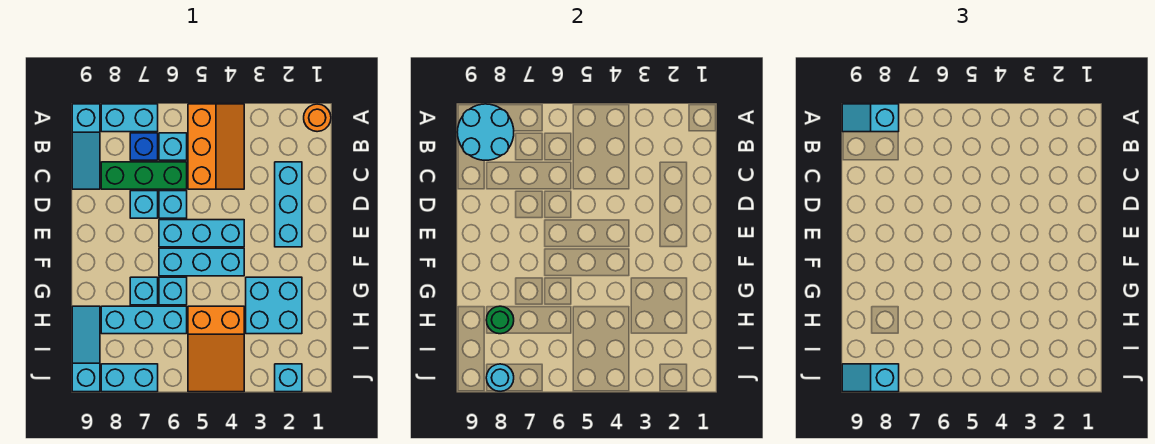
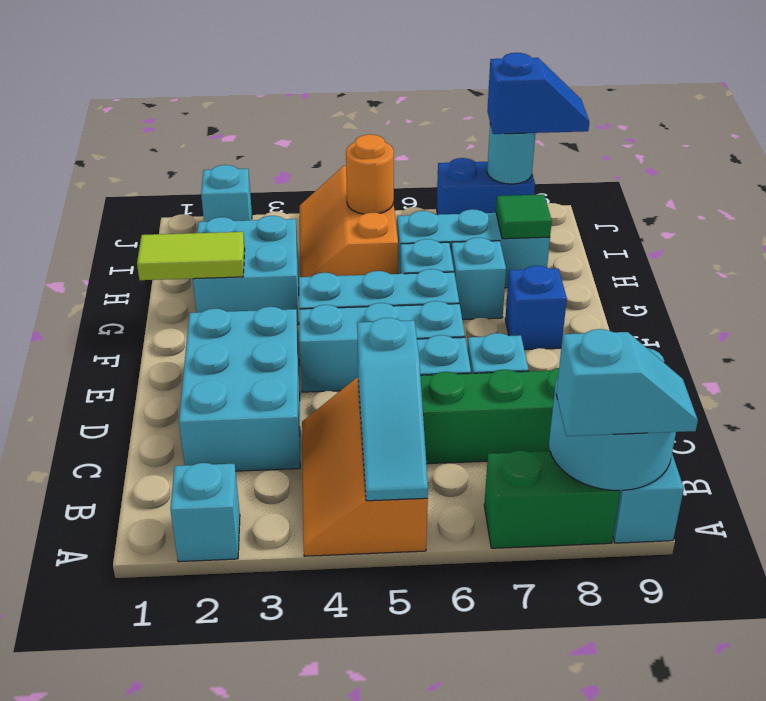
orange 1x1 round brick [304,104,331,132] -> orange 1x1 round brick moved to [346,134,394,214]
cyan 1x2 brick [101,104,158,132] -> green 1x2 brick [484,450,620,548]
cyan 1x1 brick [159,133,187,160] -> cyan 1x1 brick moved to [170,463,240,562]
blue 1x1 brick [130,133,158,160] -> blue 1x1 brick moved to [505,266,567,350]
cyan 1x3 brick [275,162,302,247] -> cyan 2x3 brick [179,307,300,471]
none -> lime 1x2 tile [137,232,245,280]
orange 2x3 slope [188,306,244,392] -> orange 2x3 slope turned to [300,166,398,277]
green 1x1 round brick [486,306,514,334] -> green 1x1 tile [496,195,552,239]
cyan 1x3 slope [72,306,100,392] -> cyan 1x3 slope moved to [357,318,428,501]
cyan 1x2 brick [101,364,158,392] -> blue 1x2 brick [437,158,535,215]
cyan 1x2 slope [842,364,899,392] -> blue 1x2 slope [487,53,589,134]

